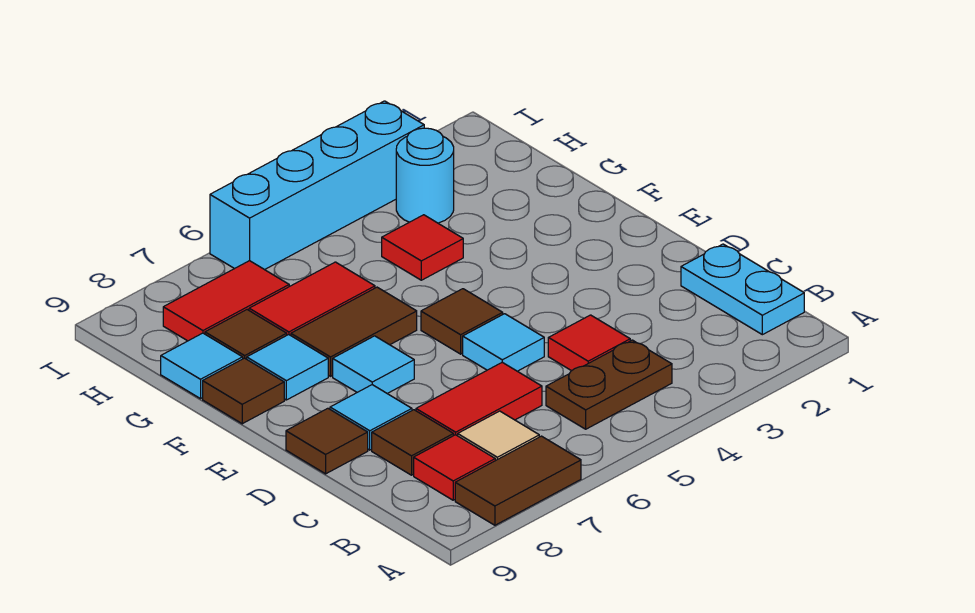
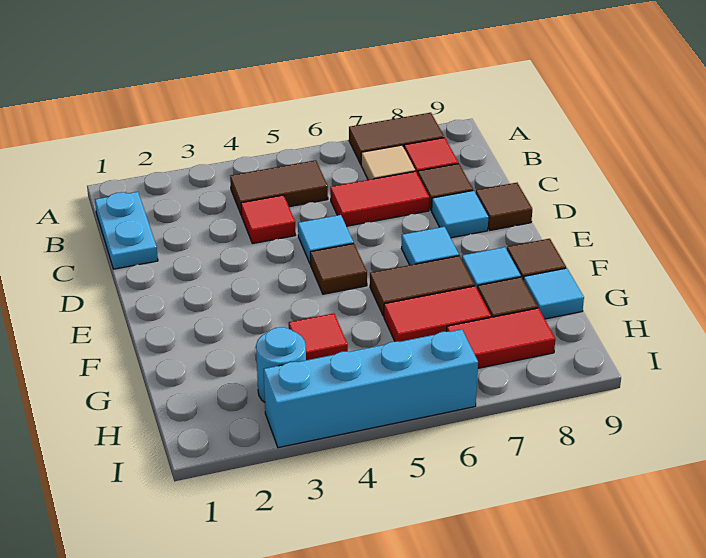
brown 1x2 plate [546,340,672,429] -> brown 1x2 tile [230,160,328,215]

